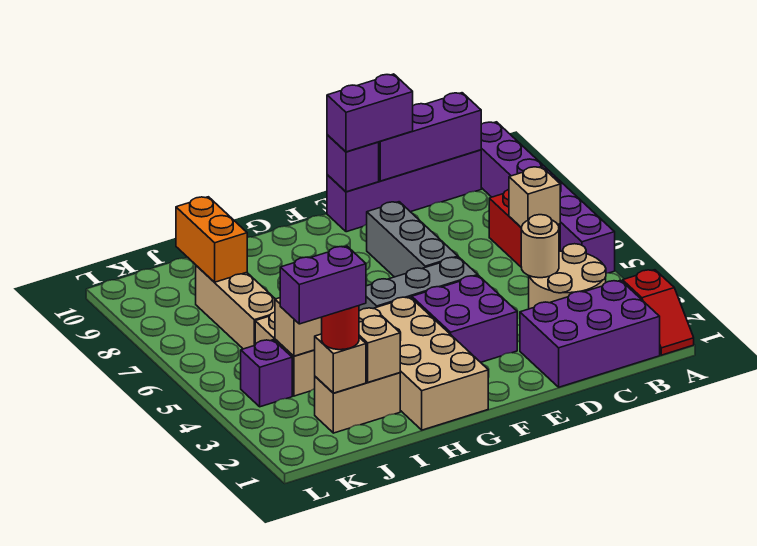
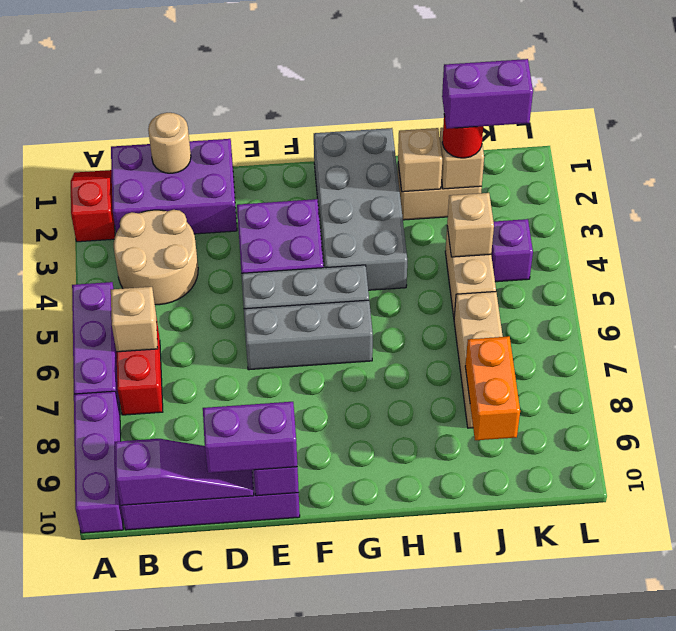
purple 1x3 brick [379,93,481,181] -> purple 1x3 slope [115,439,254,505]
tan 1x1 round brick [521,215,559,278] -> tan 1x1 round brick moved to [148,113,191,173]
grey 1x3 brick [367,202,458,277] -> grey 1x3 brick turned to [244,300,373,370]
tan 2x4 brick [359,297,488,430] -> grey 2x4 brick [314,128,407,290]

